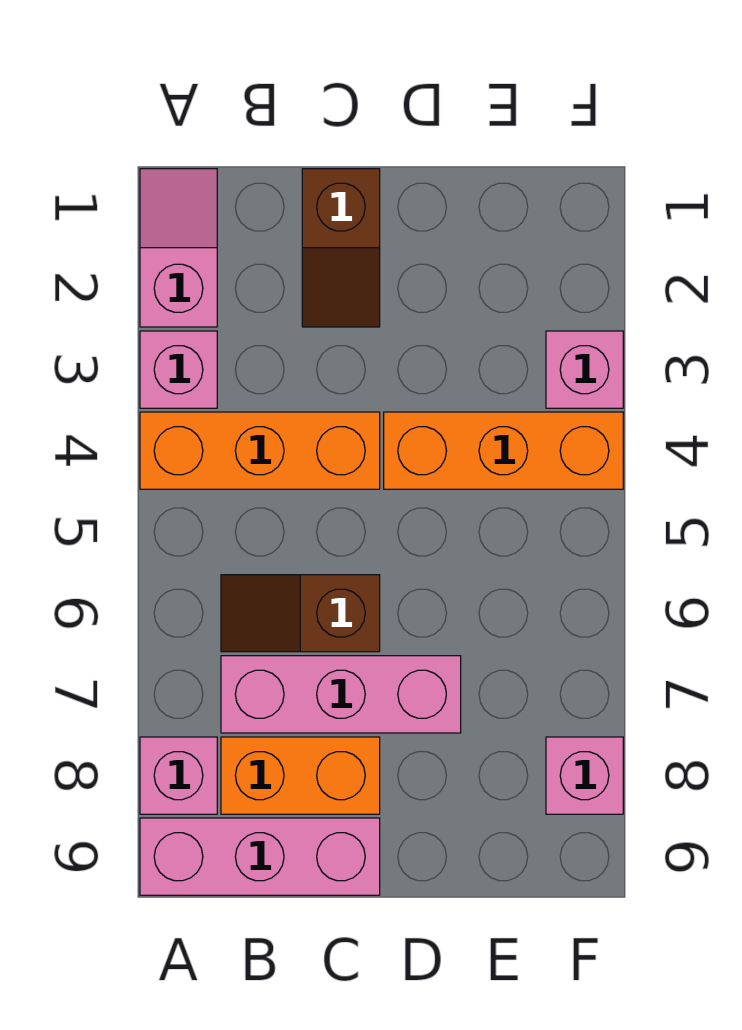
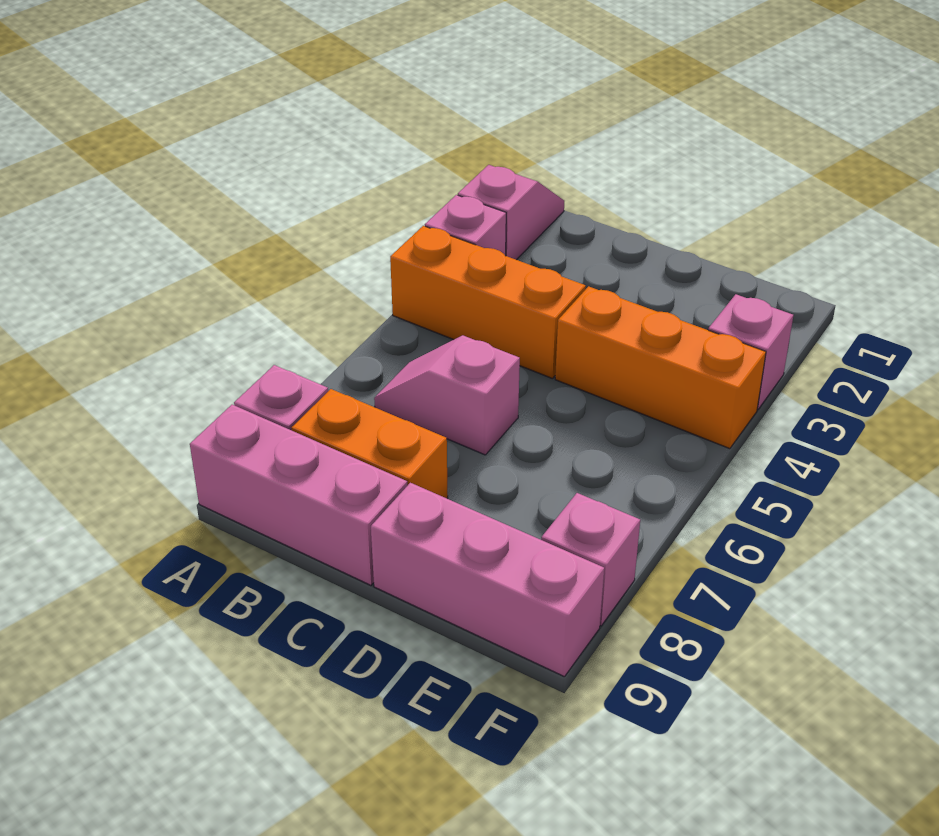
brown 1x2 slope [221,575,380,652] -> pink 1x2 slope [374,335,520,455]
pink 1x3 brick [221,656,461,733] -> pink 1x3 brick moved to [371,483,604,677]
brown 1x2 slope [302,169,380,327] -> none

